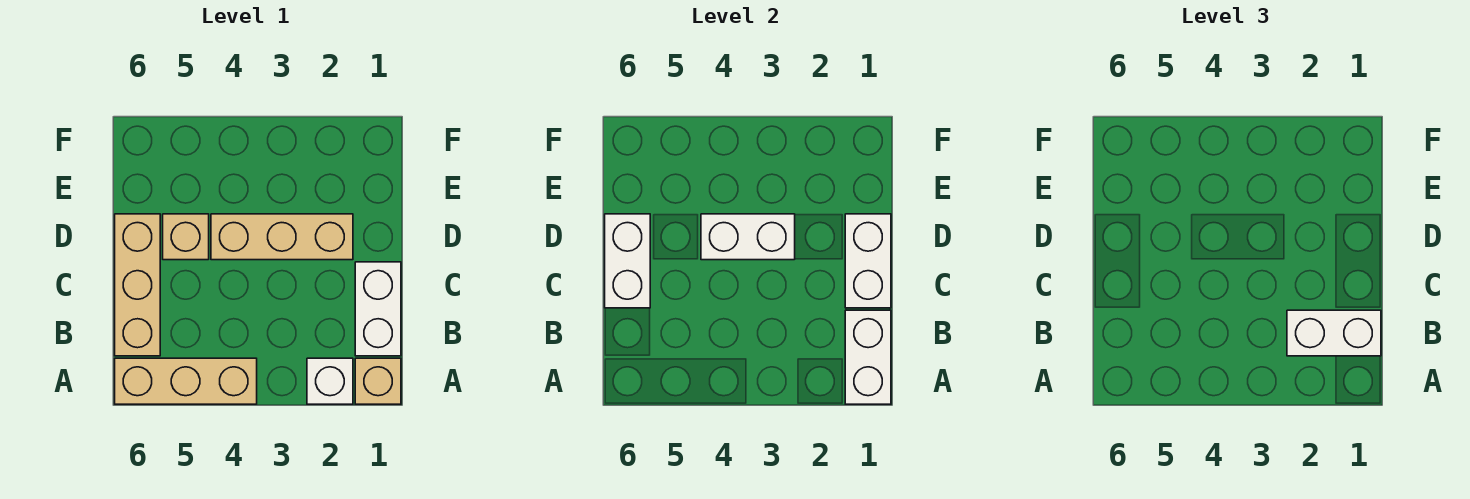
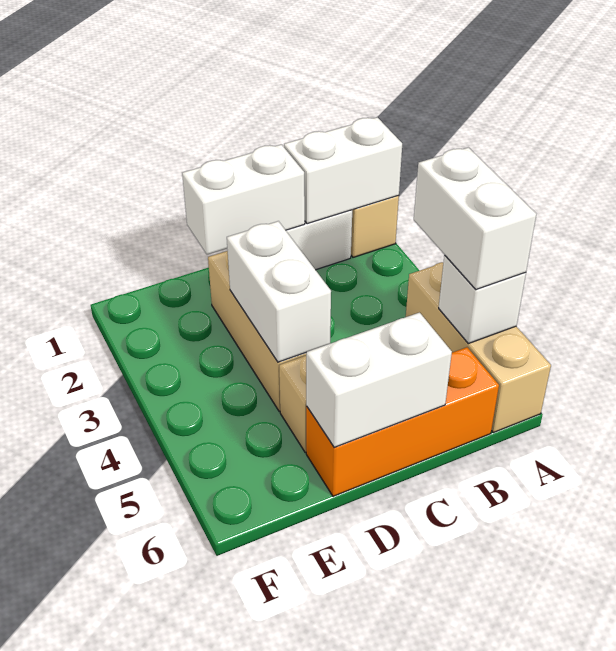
white 1x1 brick [307,358,353,404] -> white 1x1 brick moved to [439,255,526,344]
white 1x2 brick [1287,310,1381,356] -> white 1x2 brick moved to [414,147,536,290]
tan 1x3 brick [115,214,160,356] -> orange 1x3 brick [306,347,499,496]

